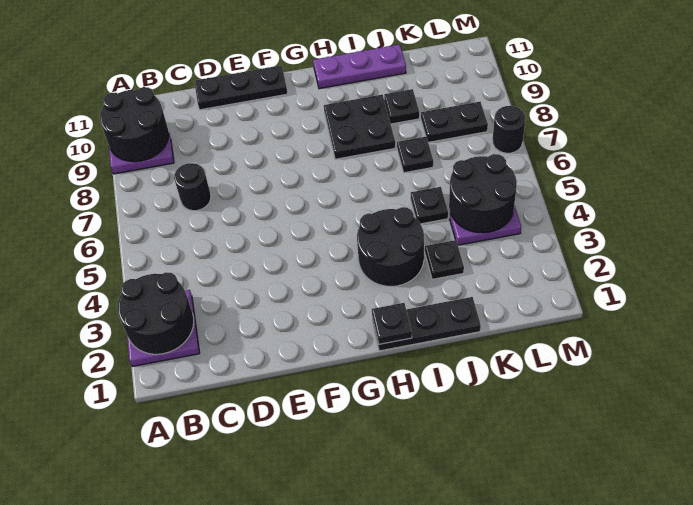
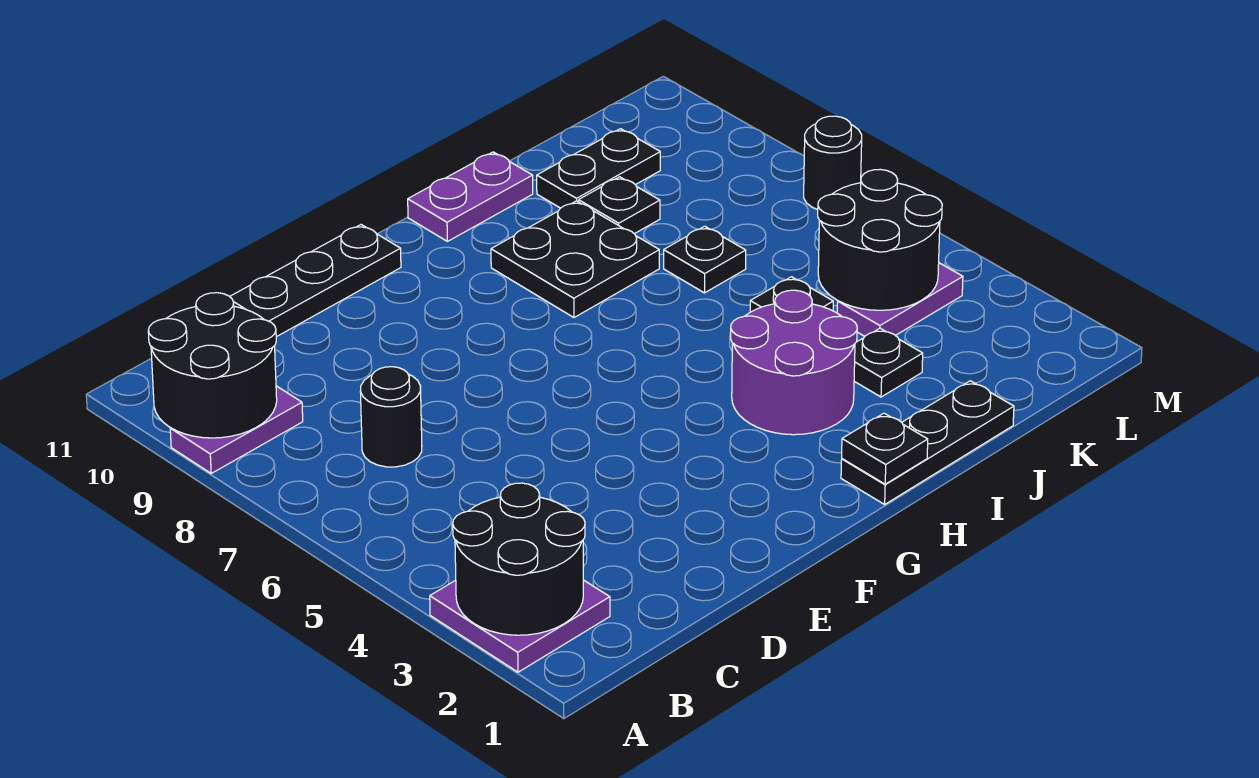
black 2x2 round brick [357,207,424,286] -> purple 2x2 round brick [731,290,857,435]
purple 1x3 plate [313,44,406,89] -> purple 1x2 plate [408,152,533,241]
black 1x2 plate [421,102,488,142] -> black 1x2 plate moved to [537,129,660,208]

